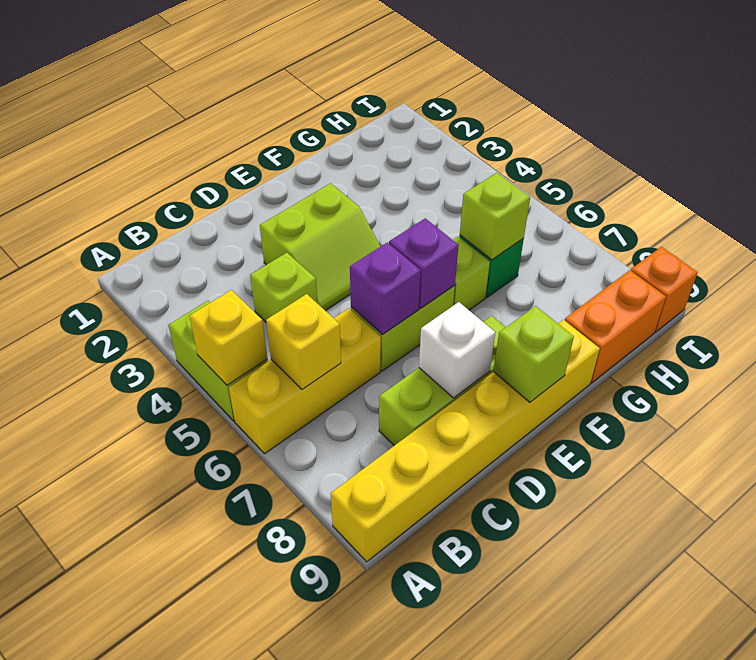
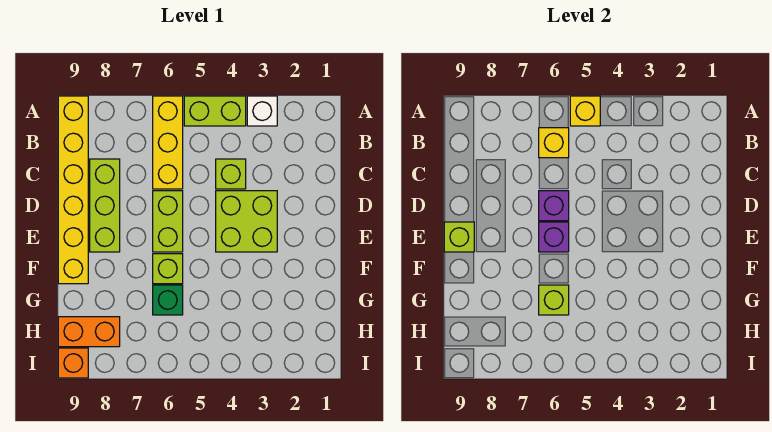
lime 2x2 slope [260,183,380,311] -> lime 2x2 brick [216,191,277,252]
white 1x1 brick [419,302,495,398] -> white 1x1 brick moved to [247,96,277,126]
orange 1x2 brick [565,270,666,383] -> orange 1x2 brick turned to [58,317,120,347]

